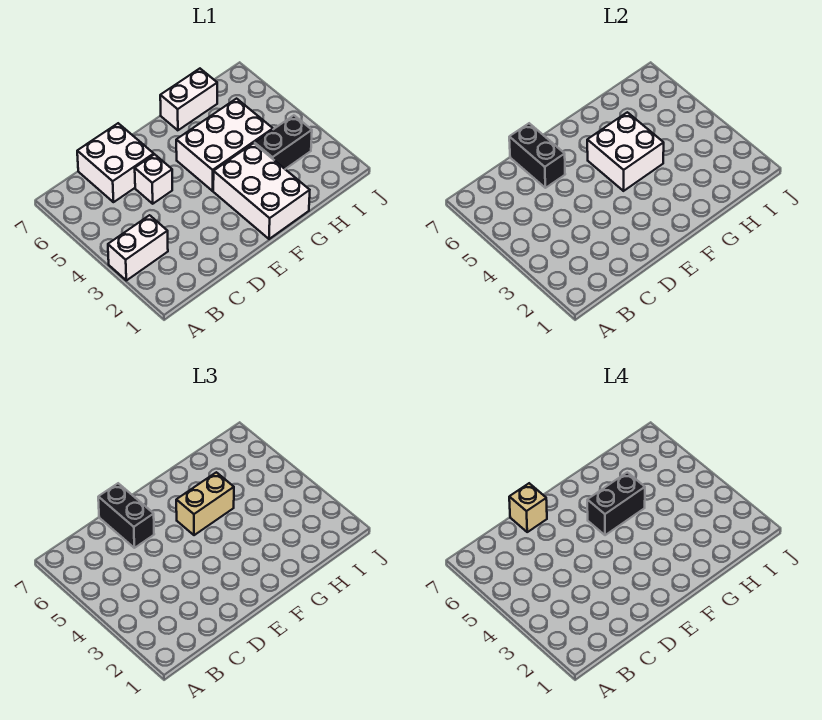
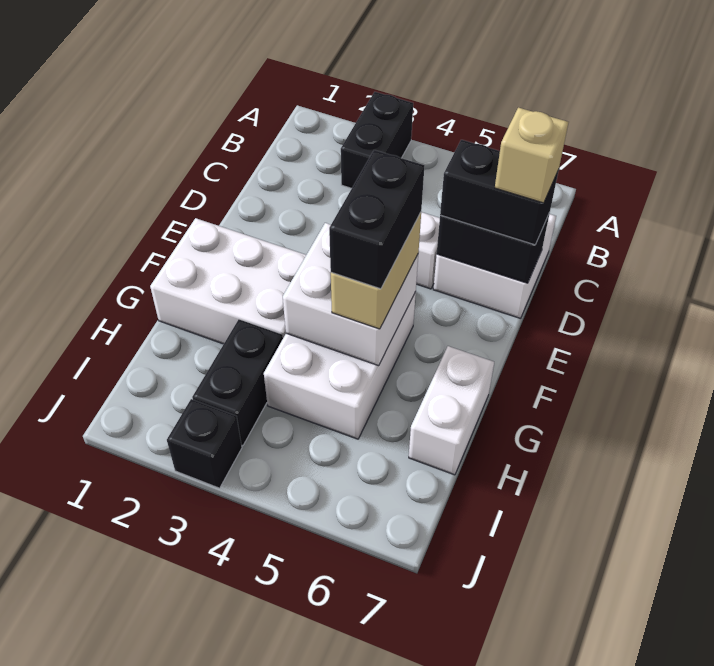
white 1x2 brick [108,215,168,280] -> black 1x2 brick [341,92,413,188]
none -> black 1x1 brick [167,399,242,488]

